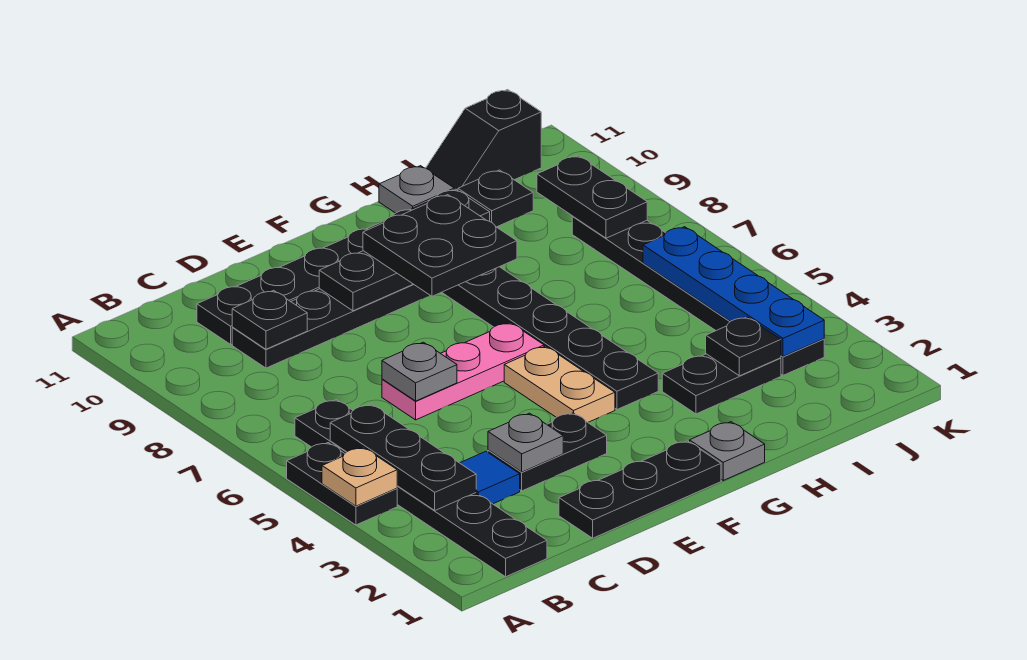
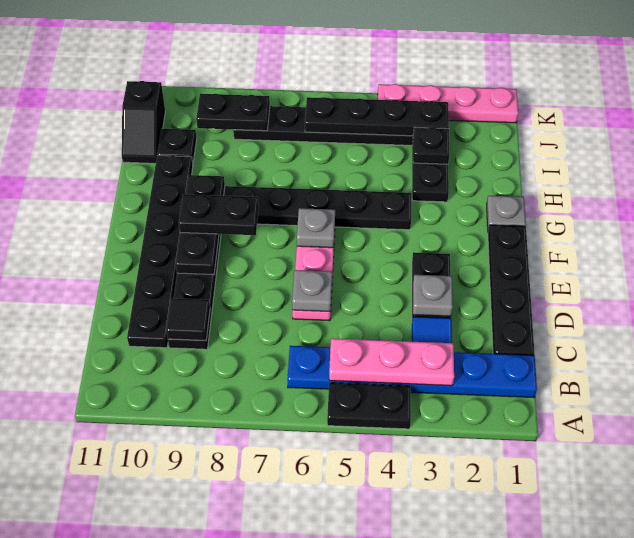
tan 1x1 plate [322,447,397,506] -> none
black 1x6 plate [295,400,547,577] -> blue 1x6 plate [287,346,537,398]
black 1x3 plate [330,404,476,510] -> pink 1x3 plate [329,338,454,386]
black 1x1 plate [232,290,307,349] -> black 1x1 tile [166,298,210,340]
black 1x3 plate [559,441,721,538] -> black 1x4 plate [488,225,534,355]
tan 1x2 plate [504,346,615,422] -> none
black 2x2 plate [363,195,517,296] -> black 1x2 plate [179,194,259,235]
grey 1x1 plate [379,166,454,213] -> grey 1x1 plate moved to [297,208,335,248]
blue 1x4 plate [643,227,824,357] -> black 1x4 plate [305,97,449,136]
none -> pink 1x4 plate [378,84,518,123]

